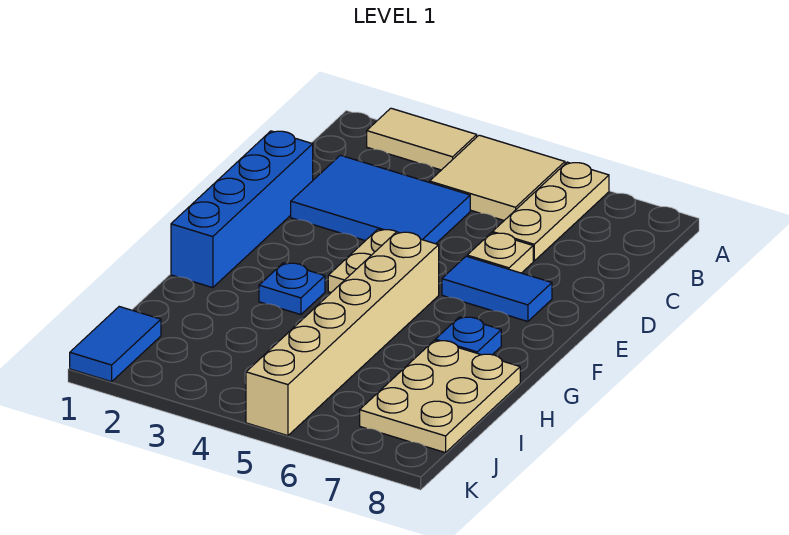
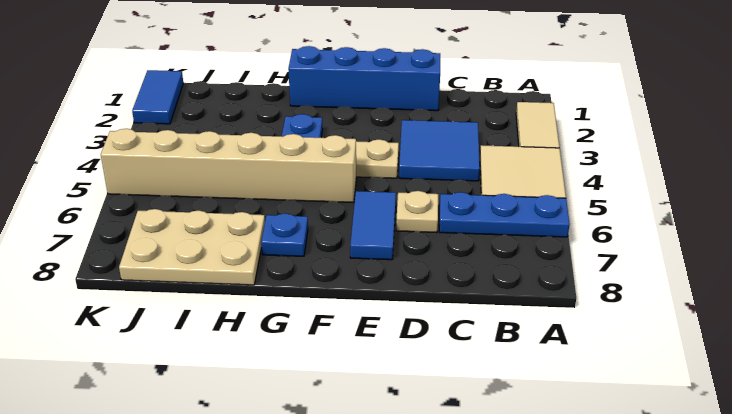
tan 1x3 plate [492,162,609,261] -> blue 1x3 plate [439,192,569,237]
blue 2x3 tile [291,155,470,244] -> blue 2x2 tile [399,120,480,181]
blue 1x2 tile [70,307,161,382] -> blue 1x2 tile turned to [132,70,183,124]

